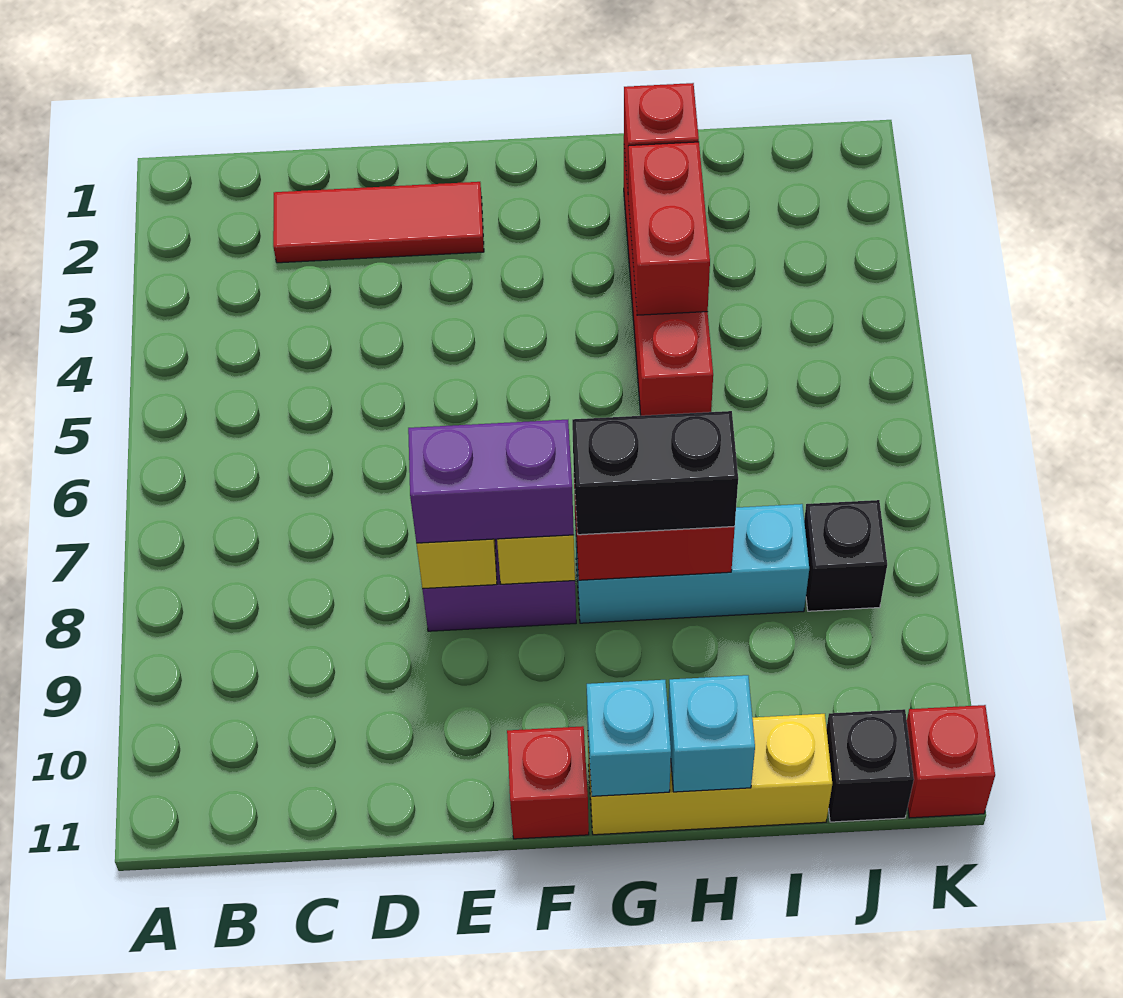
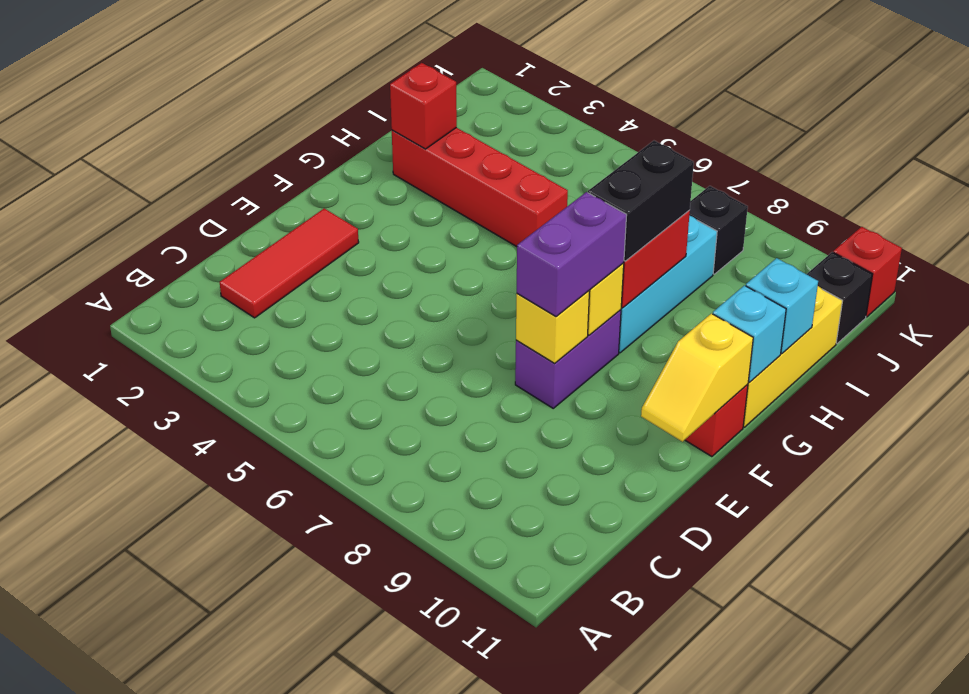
none -> yellow 1x2 slope [641,313,753,442]
red 1x2 brick [628,142,710,315] -> none

